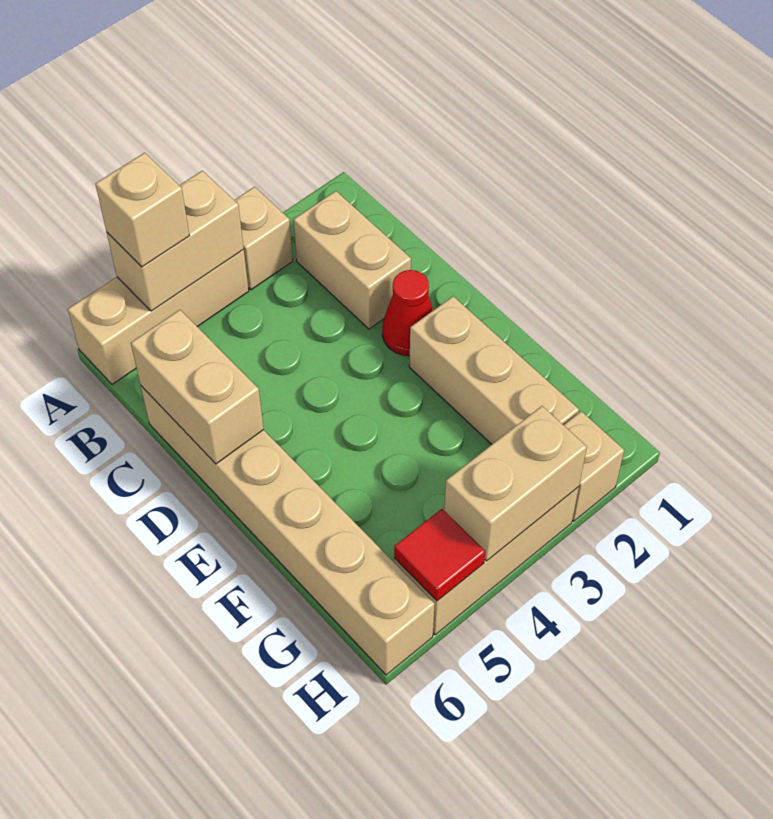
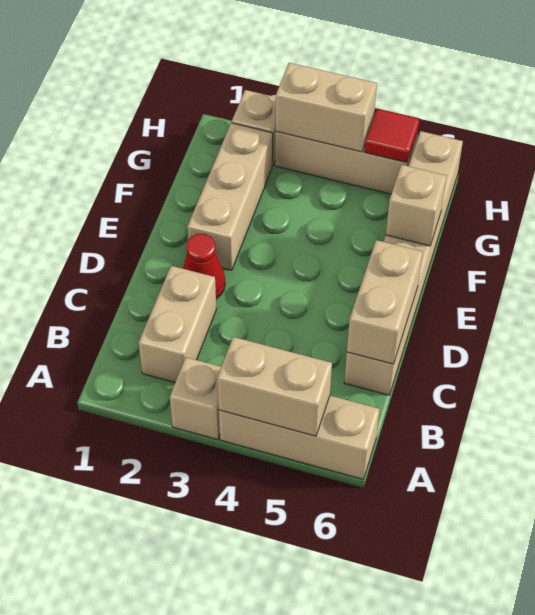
tan 1x1 brick [95,153,189,267] -> tan 1x1 brick moved to [386,165,446,246]

